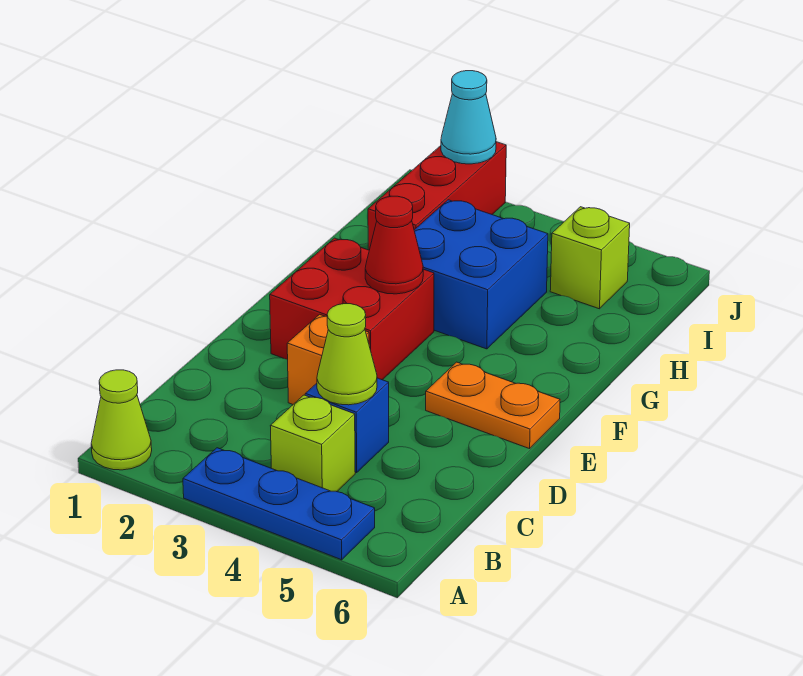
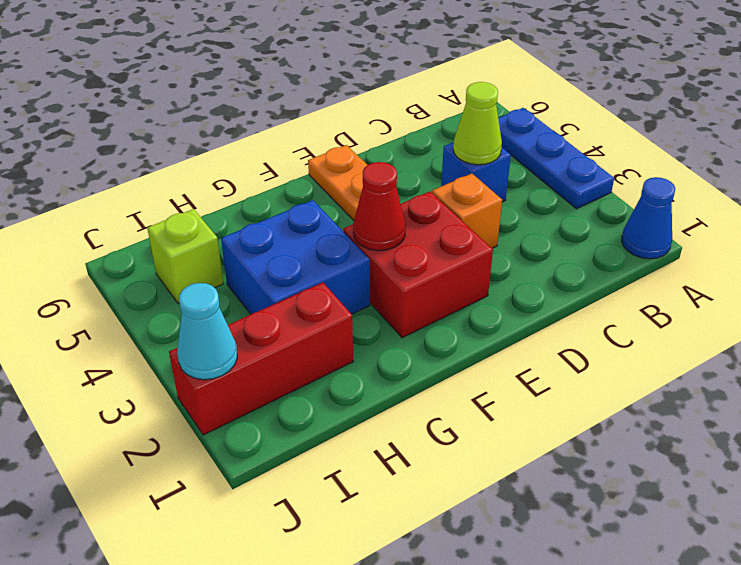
lime 1x1 cone [91,370,152,470] -> blue 1x1 cone [622,177,675,259]
lime 1x1 brick [270,395,355,492] -> none

